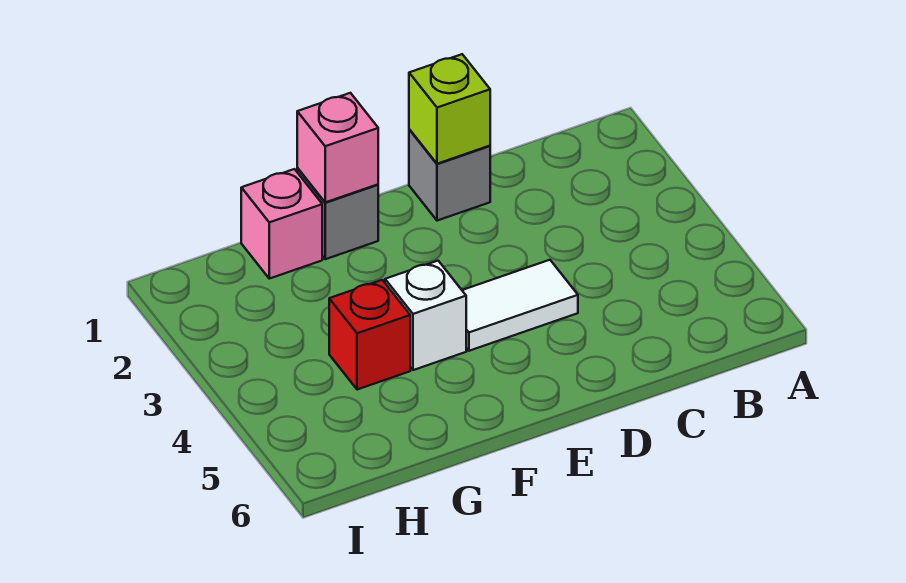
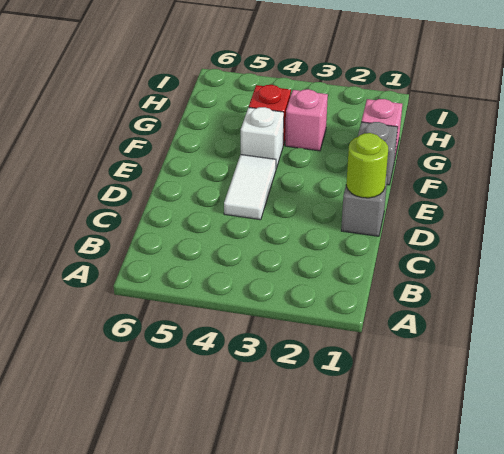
lime 1x1 brick [409,54,490,164] -> lime 1x1 round brick [346,133,388,198]
pink 1x1 brick [297,93,378,202] -> pink 1x1 brick moved to [285,89,328,151]

